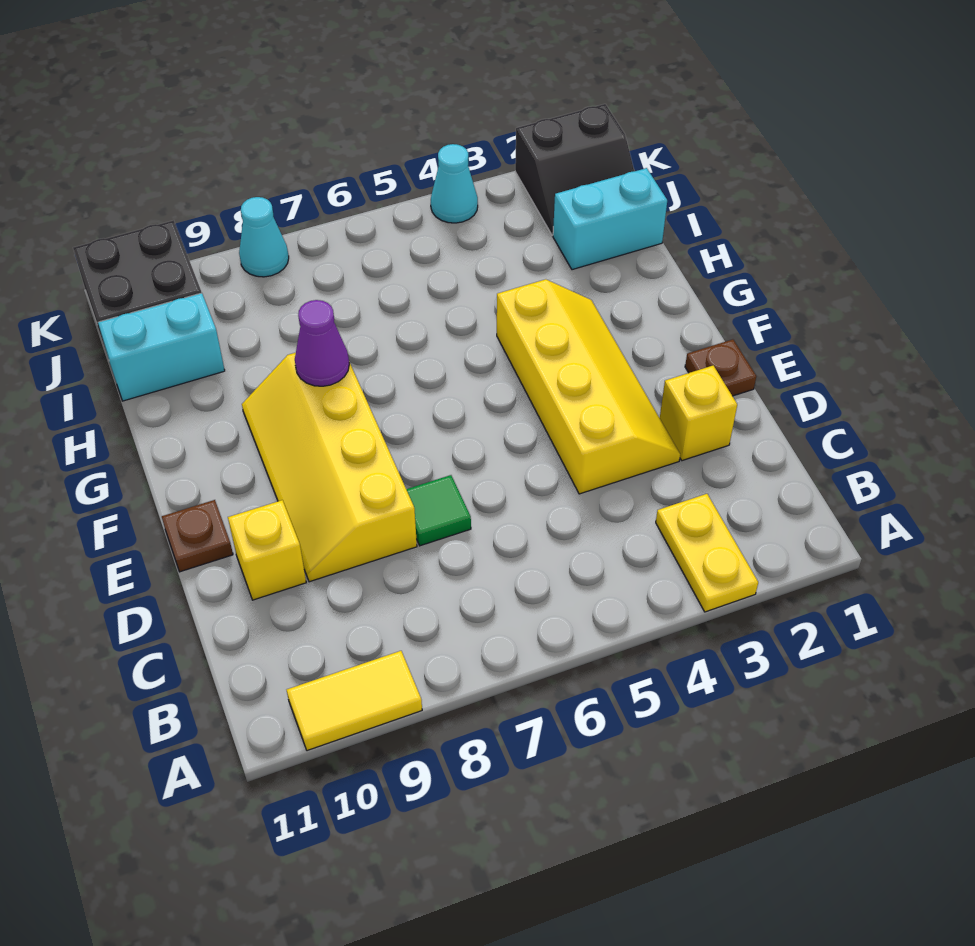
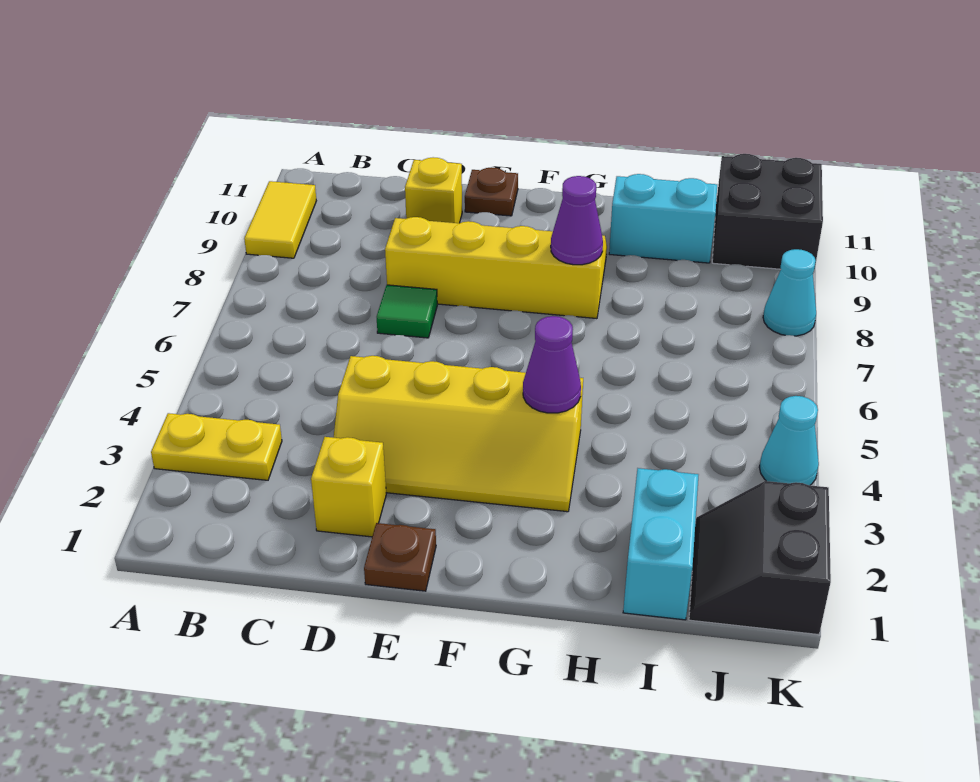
none -> purple 1x1 cone [523,316,581,413]
cyan 1x2 brick [98,293,225,401] -> cyan 1x2 brick turned to [609,174,717,263]

